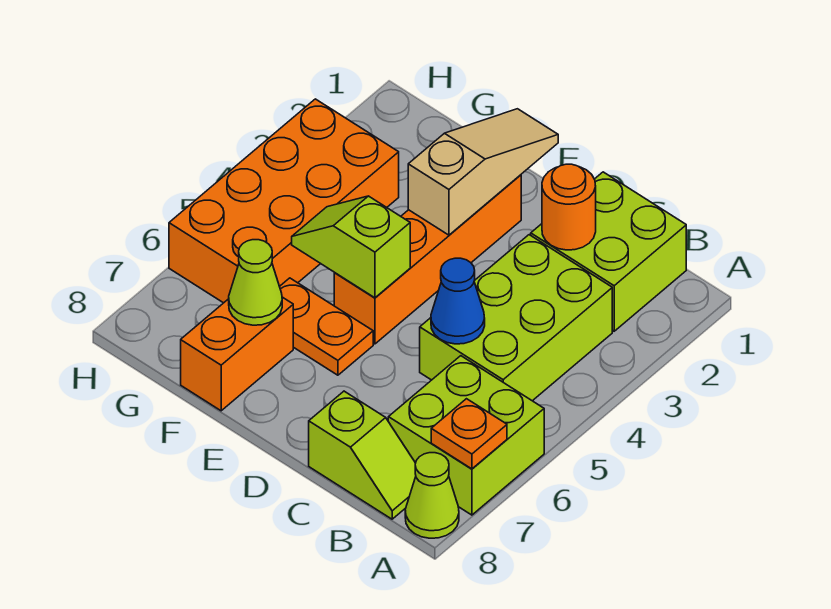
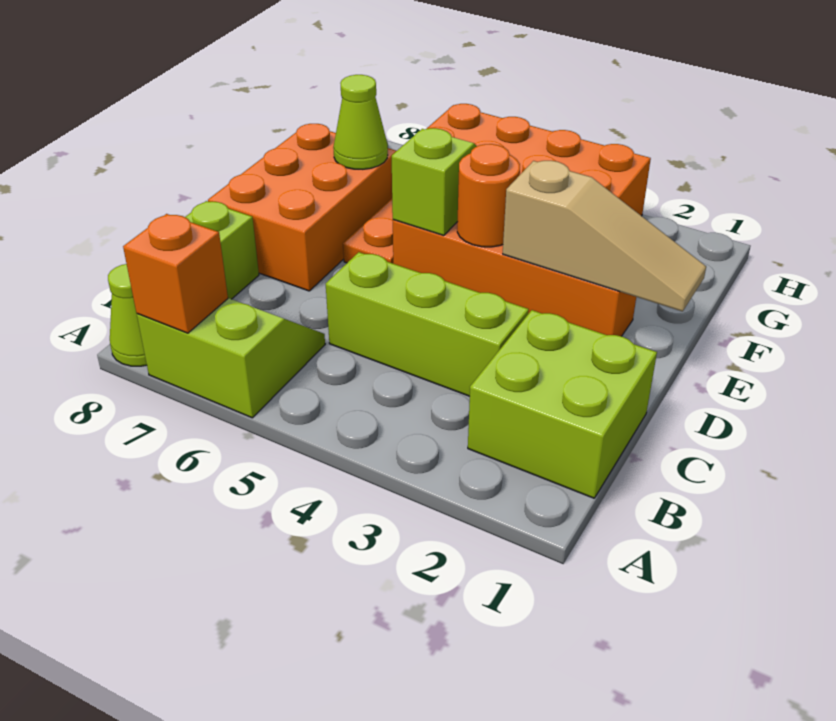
lime 2x2 brick [388,356,544,515] -> lime 2x2 slope [137,298,325,418]
orange 1x1 plate [431,399,507,469] -> orange 1x1 brick [123,214,228,333]
lime 2x3 brick [420,235,612,401] -> lime 1x3 brick [326,252,529,396]
orange 1x1 round brick [542,164,596,250] -> orange 1x1 round brick moved to [457,144,520,247]
blue 1x1 cone [431,258,485,344] -> none
orange 1x2 brick [181,297,293,411] -> orange 2x3 brick [208,124,396,291]

